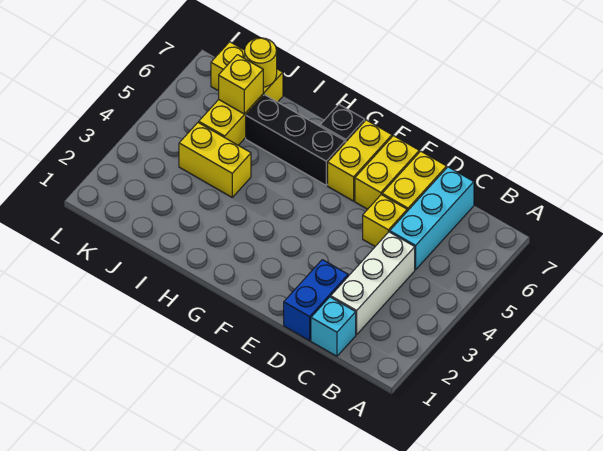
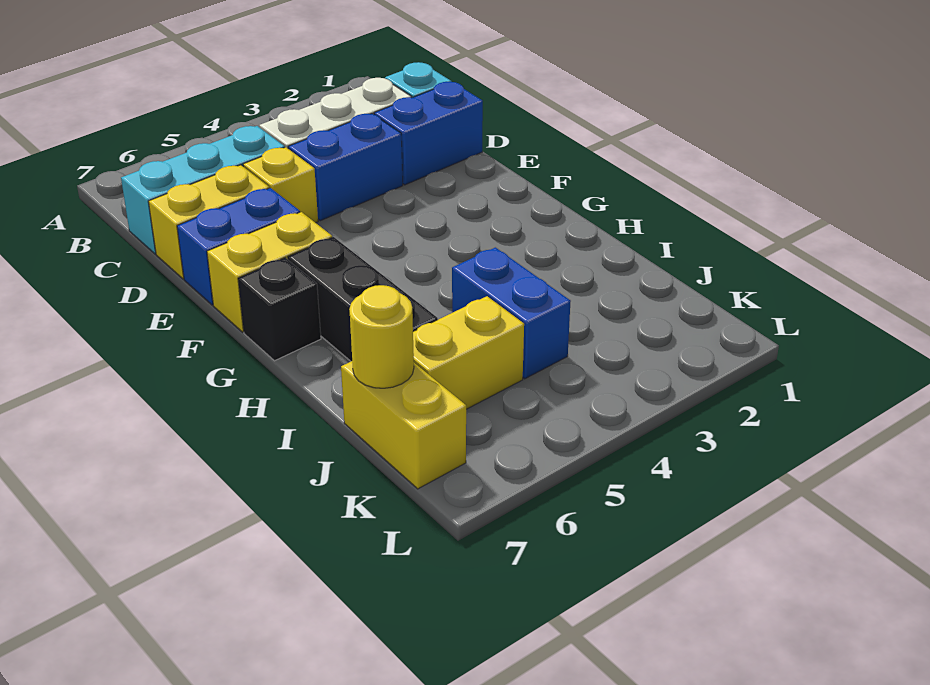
none -> blue 1x2 brick [288,114,403,221]
yellow 1x2 brick [355,136,419,209] -> blue 1x2 brick [177,188,300,305]
yellow 1x2 brick [179,123,251,197] -> blue 1x2 brick [452,247,571,379]
yellow 1x1 brick [219,55,263,114] -> none

